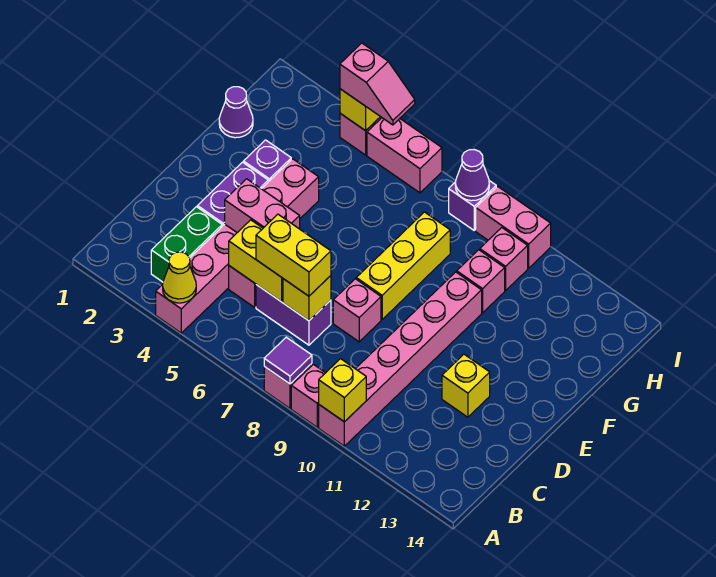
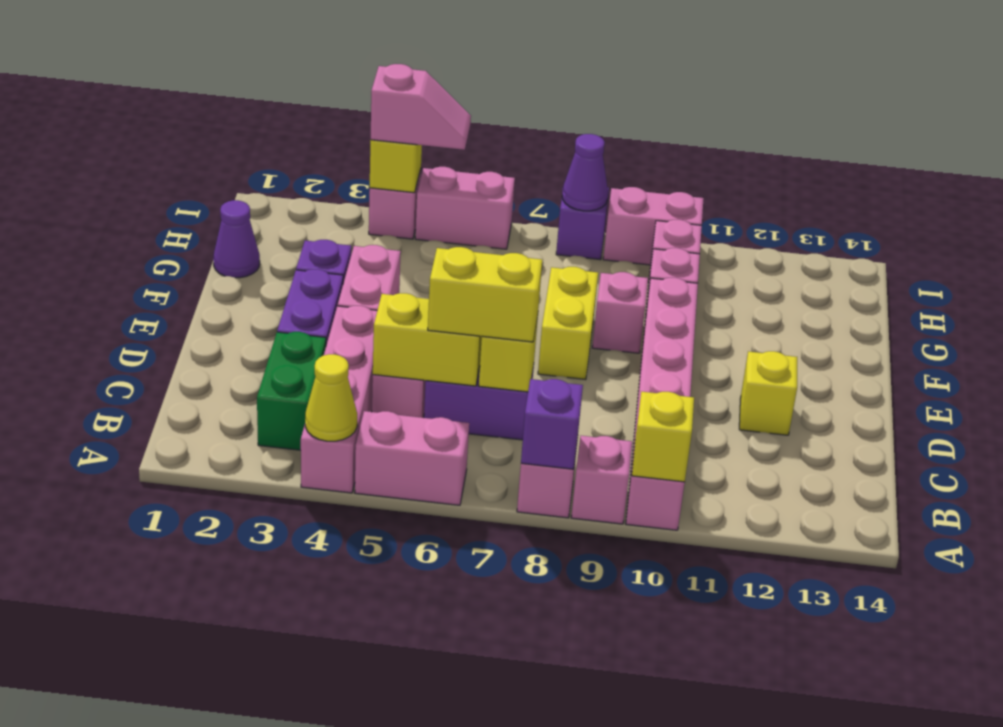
purple 1x1 tile [264,337,312,384] -> purple 1x1 brick [521,379,583,469]
pink 1x2 brick [225,179,300,233] -> pink 1x2 brick moved to [355,411,469,505]
pink 1x1 brick [333,279,381,342] -> pink 1x1 brick moved to [592,272,648,353]
yellow 1x3 brick [356,212,450,319] -> yellow 1x2 brick [538,267,598,380]

